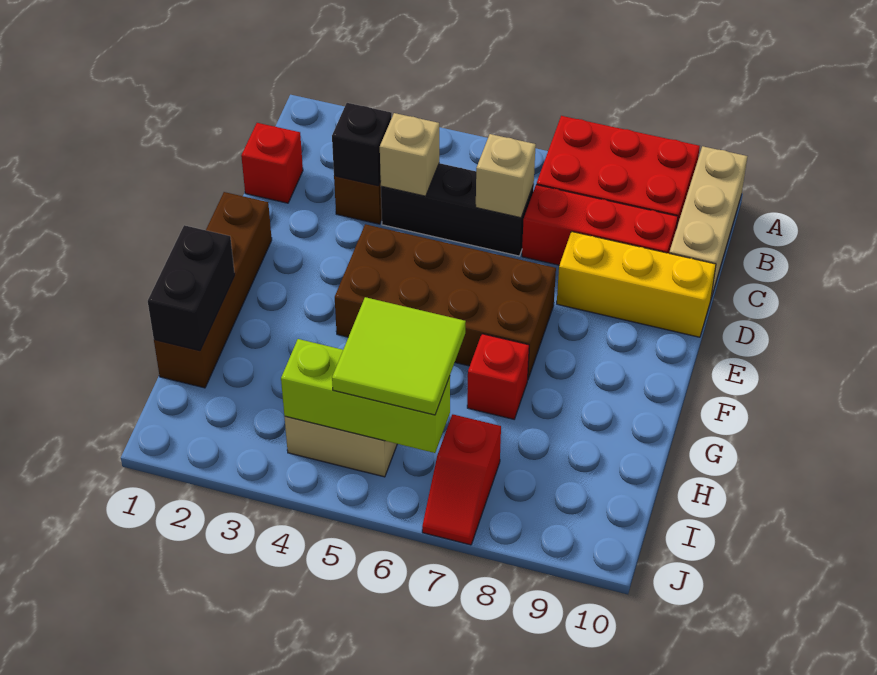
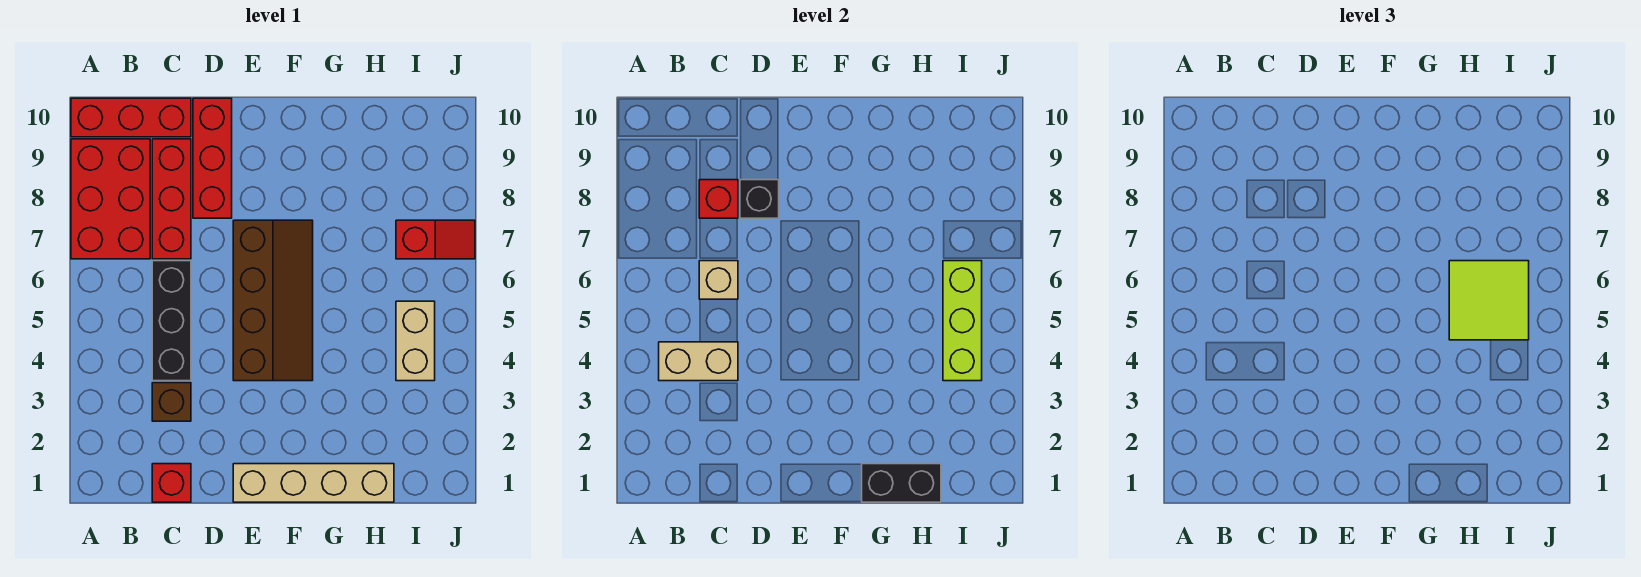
tan 1x3 brick [669,146,747,298] -> red 1x3 brick [71,98,191,137]
black 1x1 brick [332,103,392,186] -> black 1x1 brick moved to [740,180,779,218]
tan 1x1 brick [380,113,439,196] -> tan 1x2 brick [659,342,738,381]
yellow 1x3 brick [557,232,716,337] -> red 1x3 brick [193,98,232,218]
brown 1x4 brick [154,192,272,388] -> tan 1x4 brick [233,464,394,502]
brown 2x4 brick [335,224,556,379] -> brown 2x4 slope [233,220,313,381]
red 1x1 brick [467,334,529,419] -> red 1x1 brick moved to [699,180,738,218]

